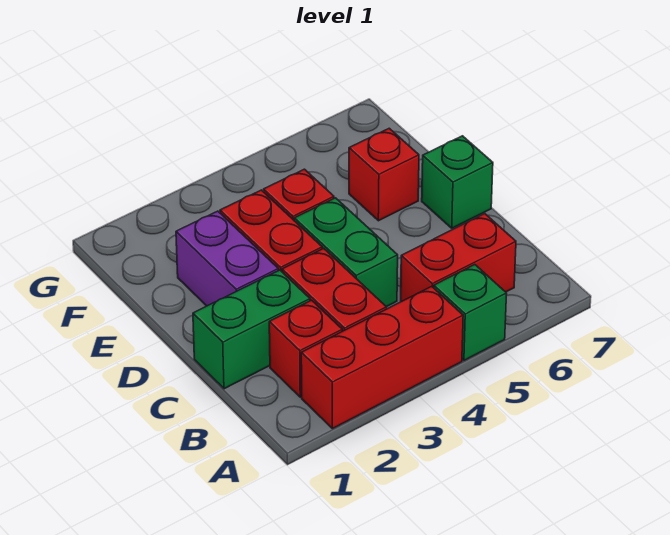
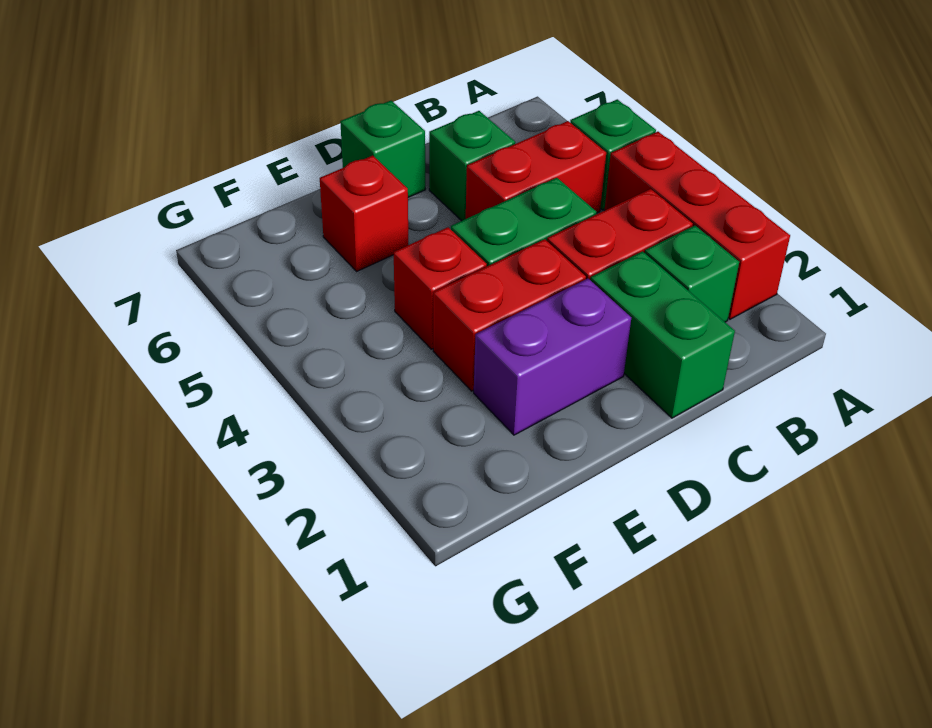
red 1x1 brick [269,300,342,397] -> green 1x1 brick [645,226,739,322]
red 1x2 brick [401,214,516,302] -> red 1x2 brick turned to [466,121,606,219]
none -> green 1x1 brick [429,111,515,221]

